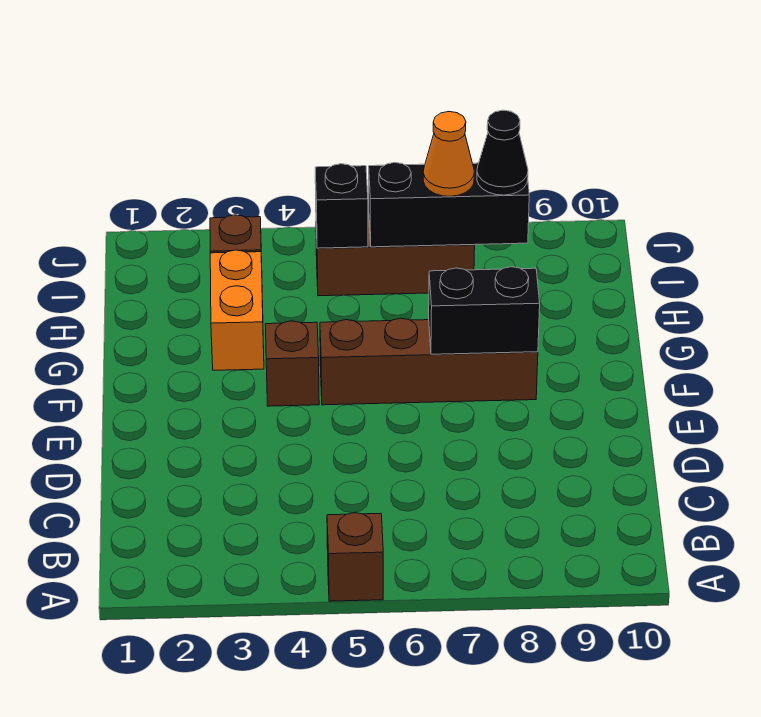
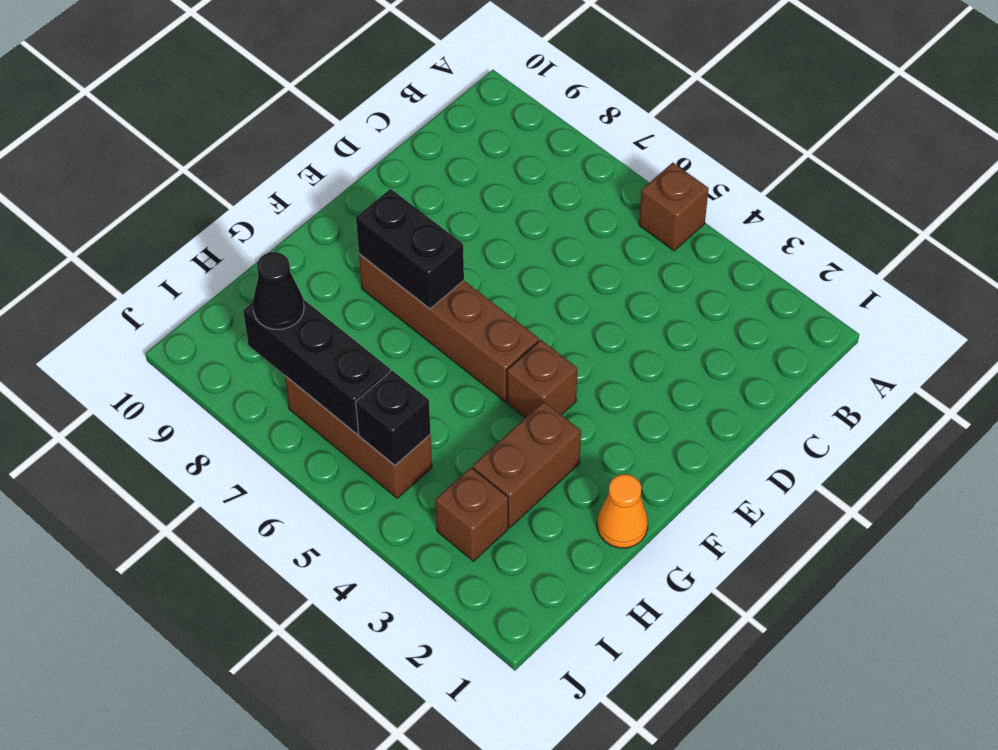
orange 1x2 brick [210,250,264,370] -> brown 1x2 brick [473,402,581,527]
orange 1x1 cone [423,112,474,196] -> orange 1x1 cone moved to [597,474,648,548]

